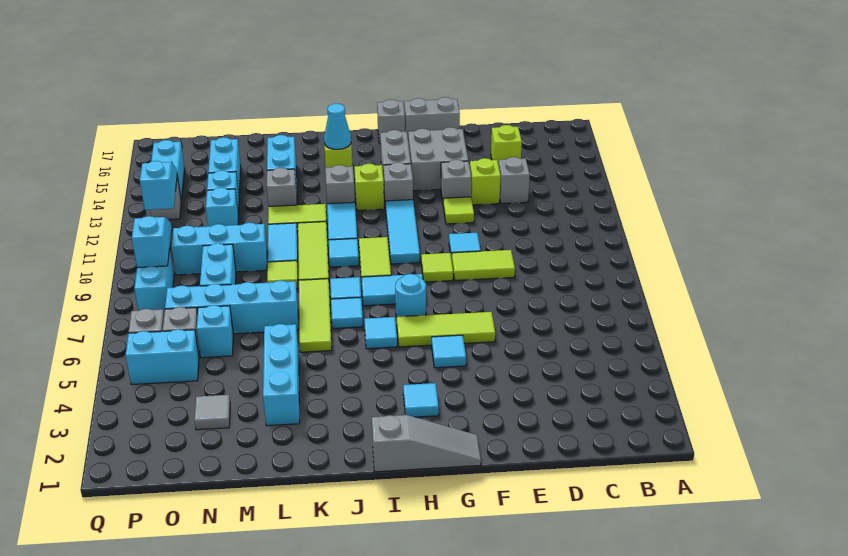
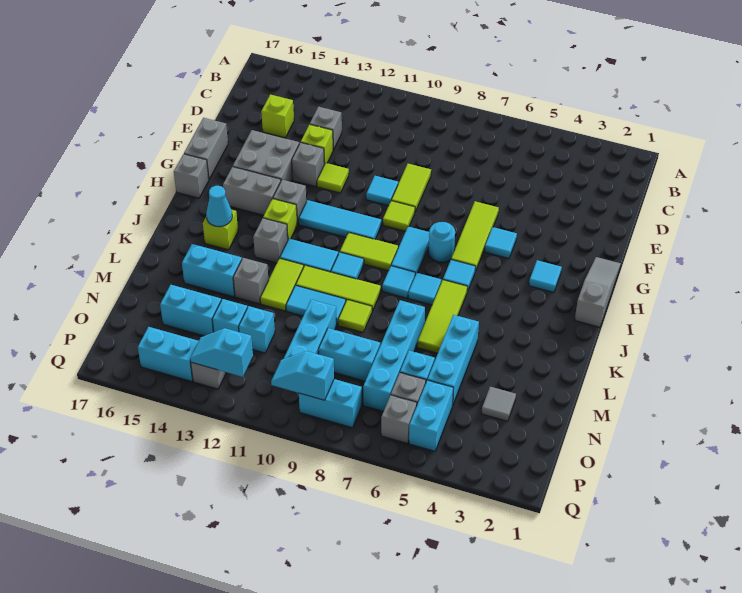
lime 1x3 tile [299,279,332,352] -> lime 1x3 tile turned to [417,280,468,353]
cyan 1x3 brick [263,324,300,426] -> cyan 1x3 brick turned to [428,315,479,406]

